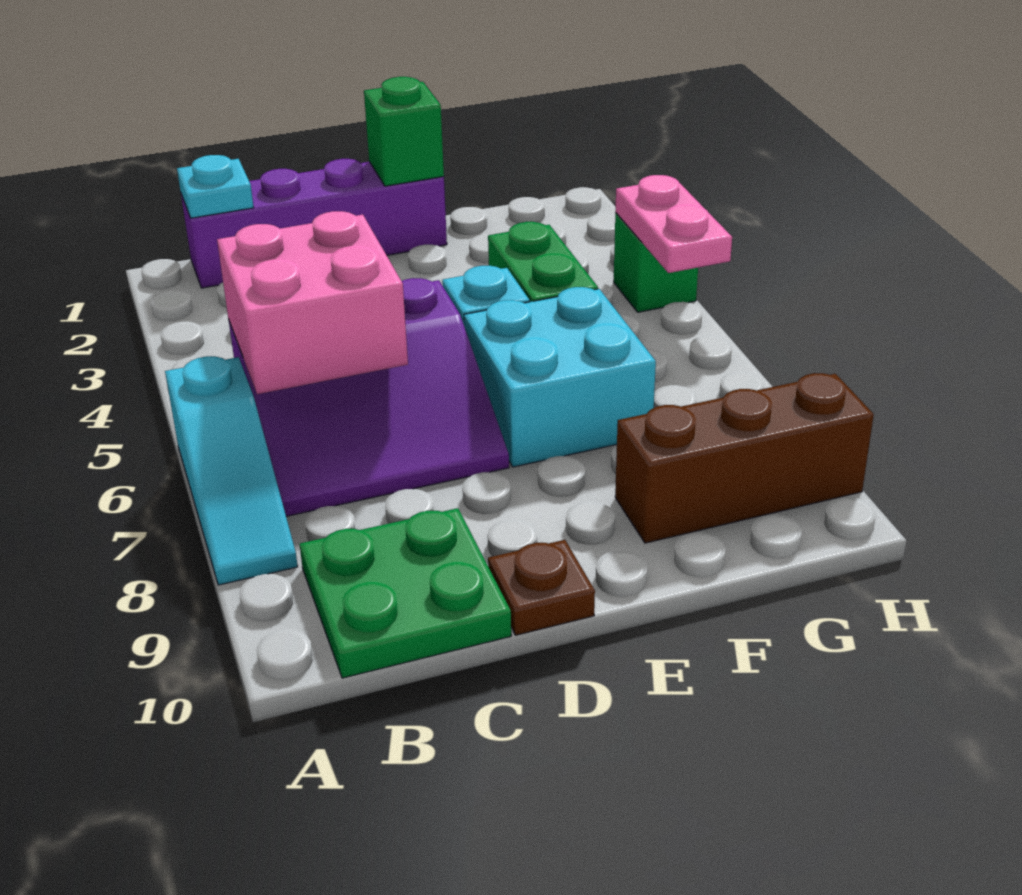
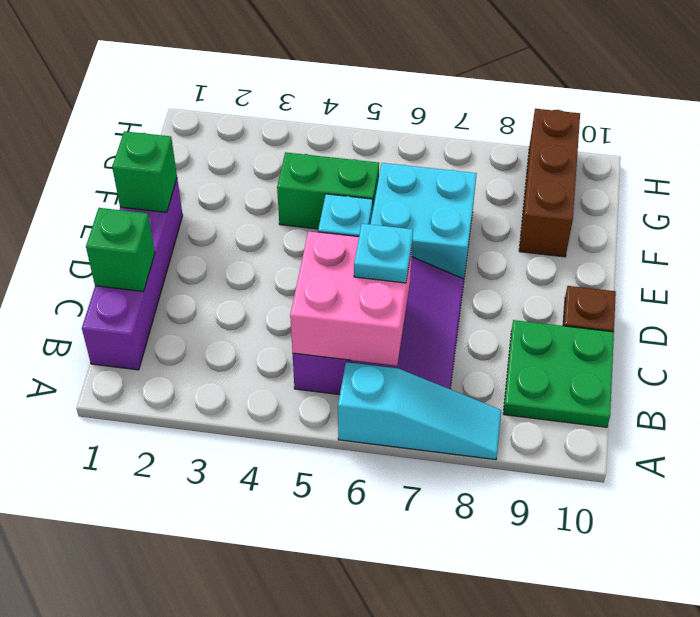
cyan 1x1 plate [177,155,254,218] -> cyan 1x1 plate moved to [354,224,413,283]
green 1x1 brick [614,213,698,312] -> green 1x1 brick moved to [86,208,155,291]
pink 1x2 plate [615,175,732,273] -> none

